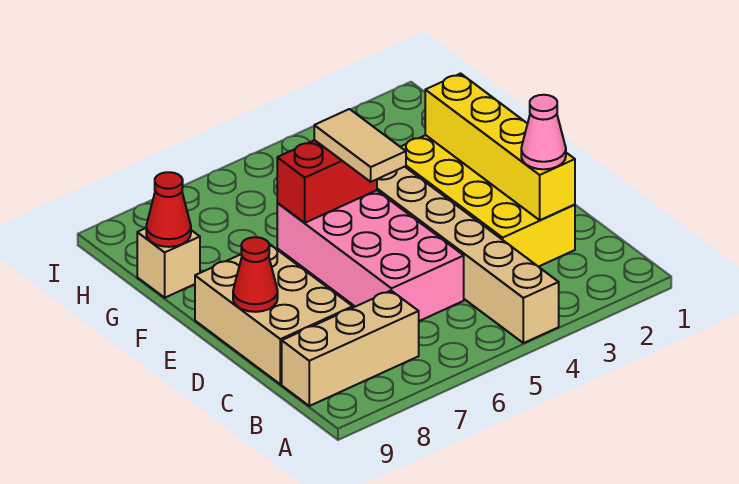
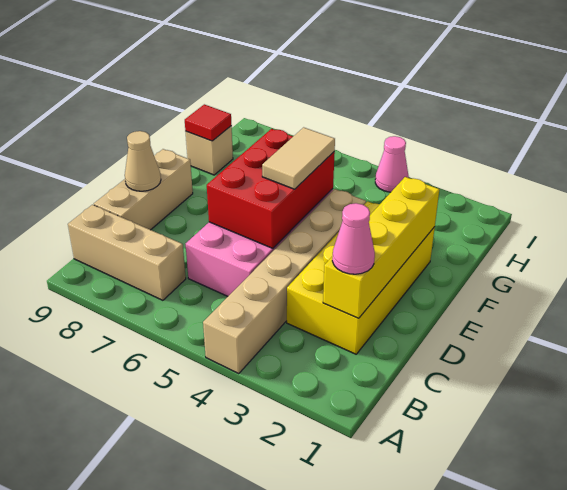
tan 2x3 brick [195,244,353,384] -> tan 1x3 brick [94,149,193,230]
red 1x1 cone [233,237,278,312] -> tan 1x1 cone [125,131,161,191]
red 1x2 brick [277,140,377,223] -> red 2x3 brick [207,129,335,248]
red 1x1 cone [146,172,191,247] -> red 1x1 tile [185,104,231,141]
none -> pink 1x1 cone [375,136,409,192]

